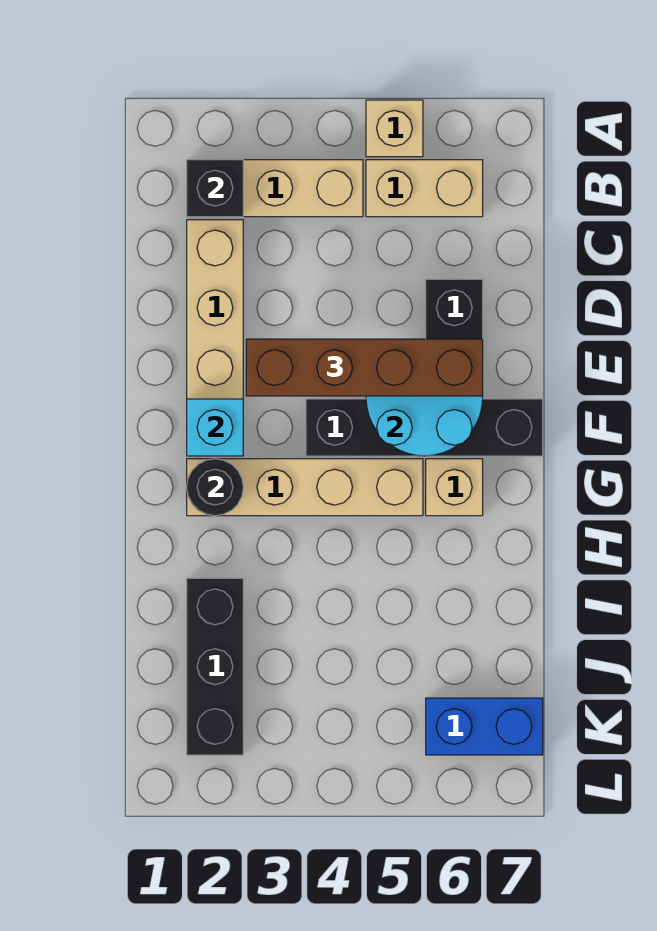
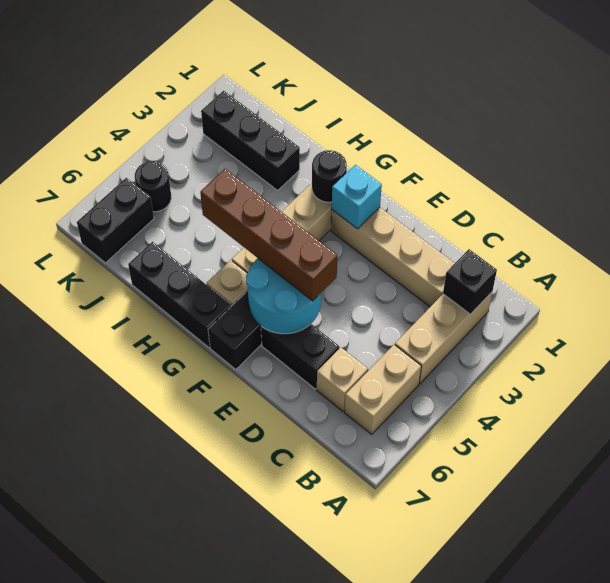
tan 1x1 brick [366,100,423,157] -> tan 1x1 brick moved to [317,347,368,411]
brown 1x4 brick [246,339,483,396] -> brown 1x4 brick turned to [200,169,337,301]
none -> black 1x3 brick [128,242,231,347]
none -> black 1x1 round brick [135,161,171,212]
blue 1x2 brick [426,698,543,755] -> black 1x2 brick [77,178,154,263]

